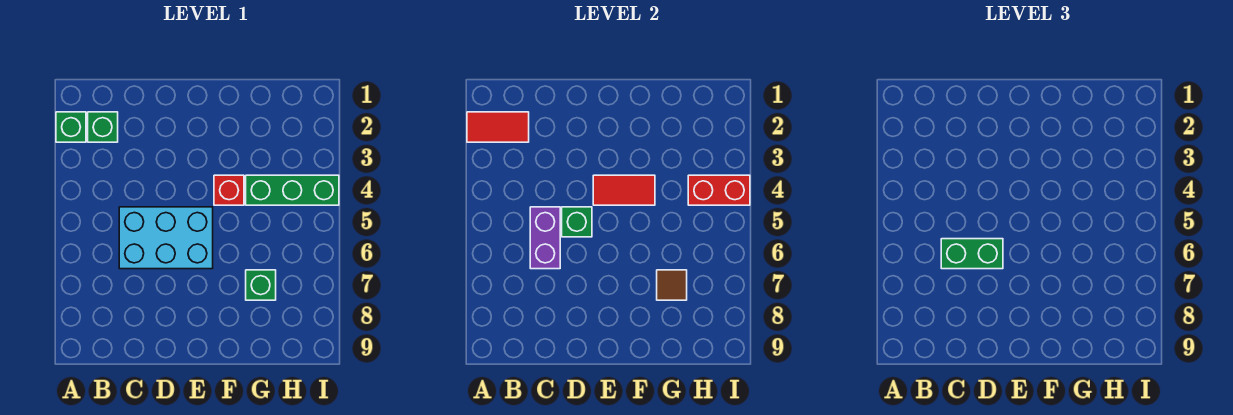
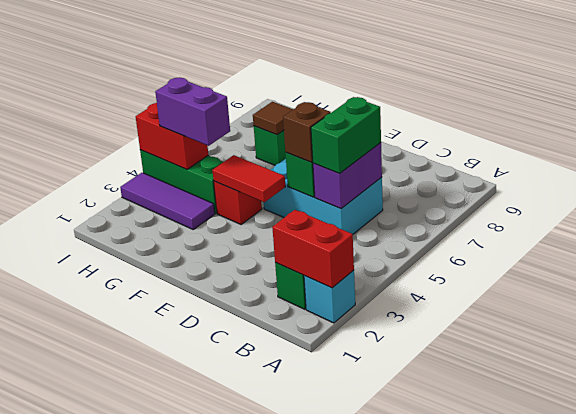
green 1x1 brick [56,112,86,142] -> cyan 1x1 brick [304,270,355,323]
red 1x2 tile [467,112,529,142] -> red 1x2 brick [272,210,354,288]
green 1x2 brick [941,239,1003,269] -> green 1x2 brick turned to [311,97,381,173]
none -> brown 1x1 brick [283,102,331,162]
none -> purple 1x3 tile [120,173,215,229]
none -> purple 1x2 brick [155,77,230,146]

